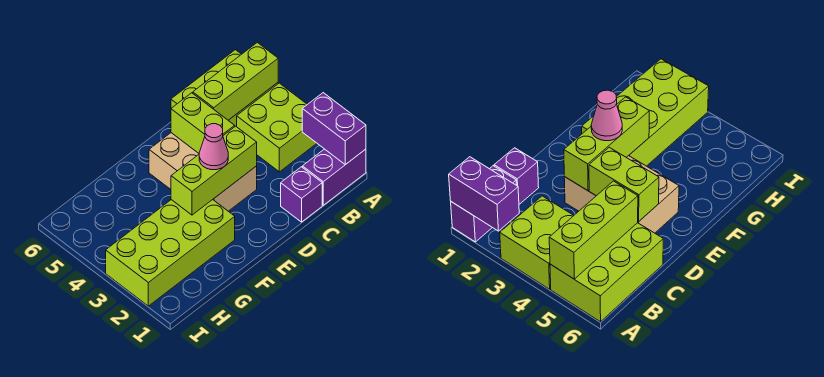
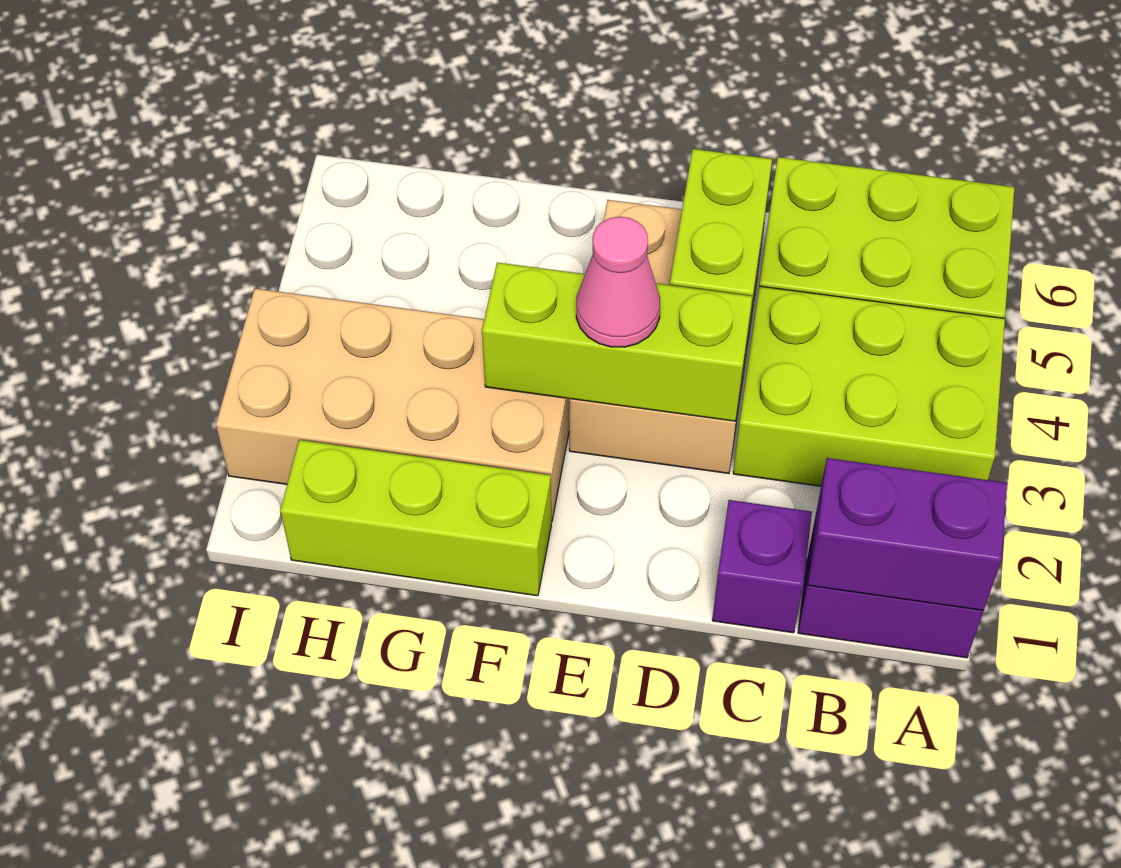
purple 1x2 brick [302,93,366,165] -> purple 1x2 brick turned to [808,458,1007,610]
lime 2x2 brick [237,83,317,172] -> lime 2x3 brick [733,286,1005,486]
lime 1x3 brick [193,42,278,120] -> lime 1x3 brick moved to [280,440,551,596]
lime 2x4 brick [106,200,235,306] -> tan 2x4 brick [216,289,570,522]

